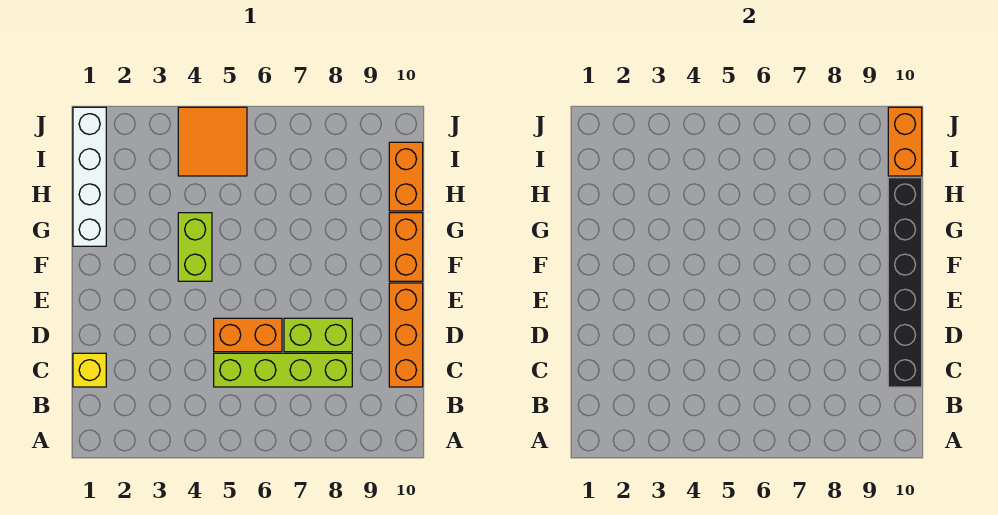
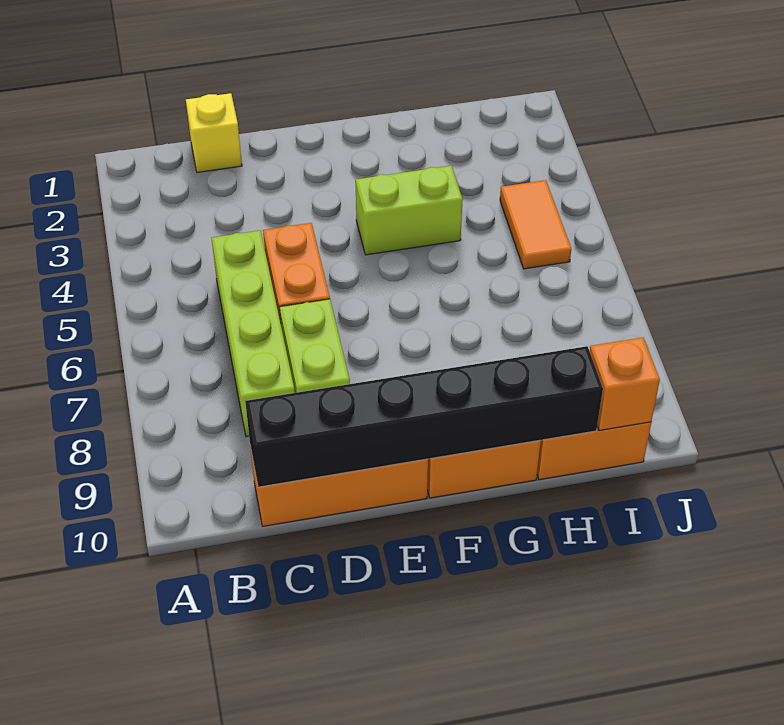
white 1x4 brick [73,107,106,246] -> none
orange 2x2 tile [178,107,247,176] -> orange 1x2 tile [500,180,571,269]
orange 1x2 brick [888,107,922,176] -> orange 1x1 brick [590,337,660,430]

